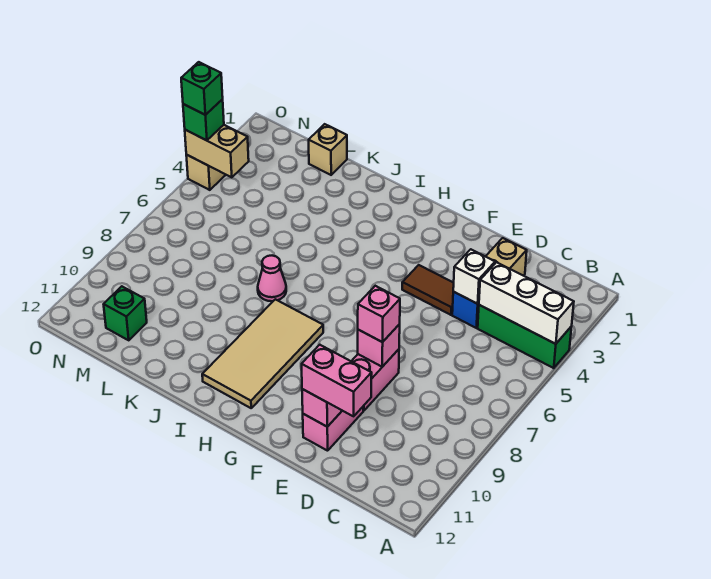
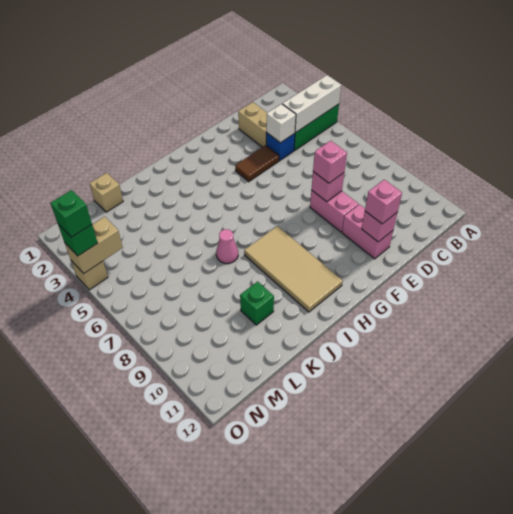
pink 1x2 brick [302,345,372,416] -> pink 1x1 brick [365,180,402,224]
green 1x1 brick [104,286,147,340] -> green 1x1 brick moved to [240,281,274,325]

